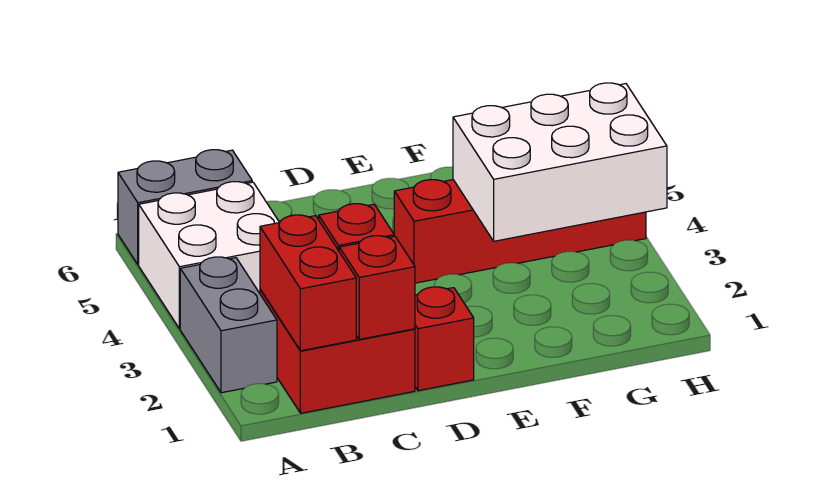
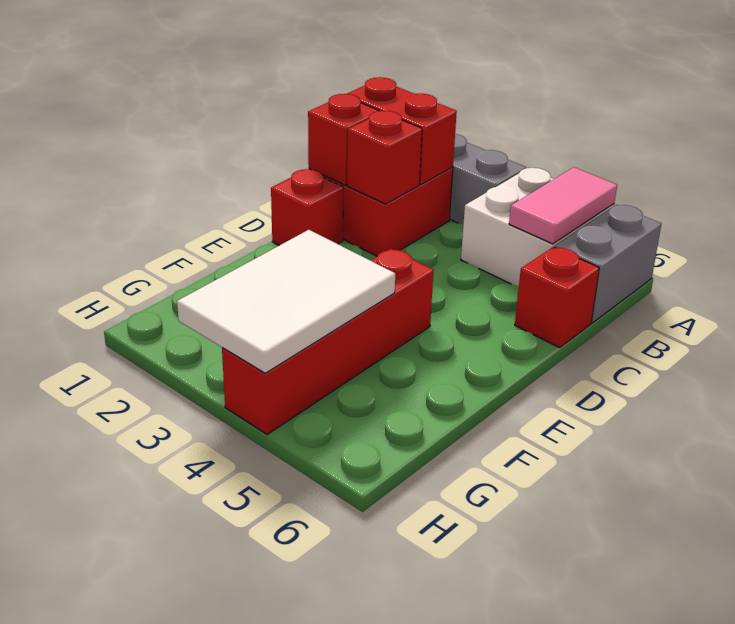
none -> pink 1x2 tile [509,167,617,244]
none -> red 1x1 brick [515,247,599,348]
white 2x3 brick [453,83,667,241] -> white 2x3 tile [177,230,395,373]

